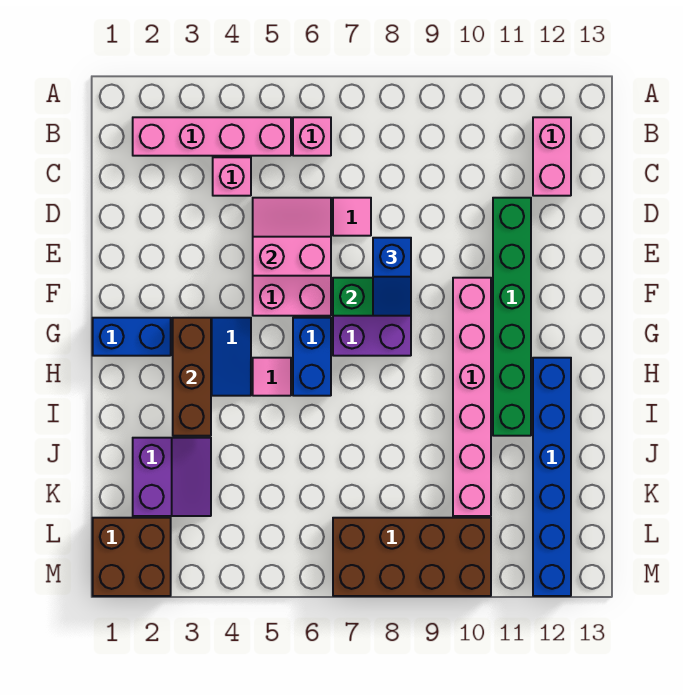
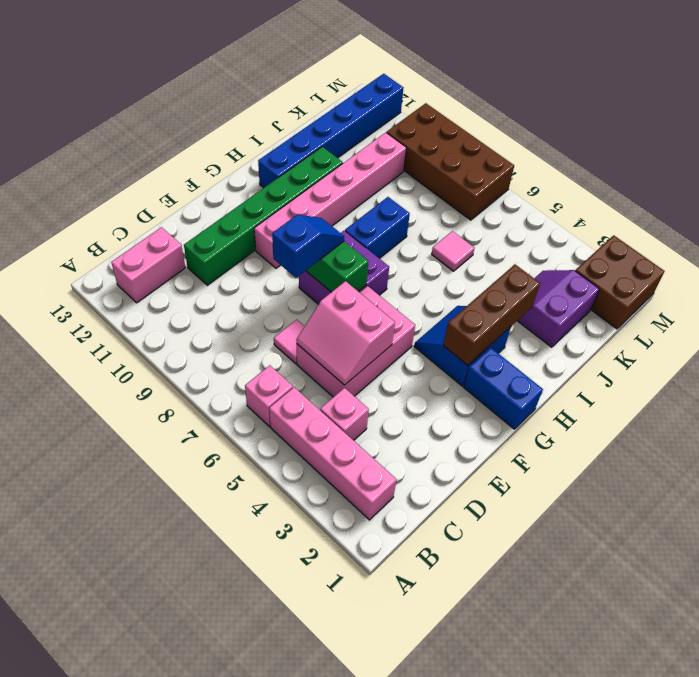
blue 1x2 brick [293,318,331,396] -> blue 1x2 brick moved to [345,197,410,259]
pink 1x1 tile [253,358,291,396] -> pink 1x1 tile moved to [432,231,474,271]

